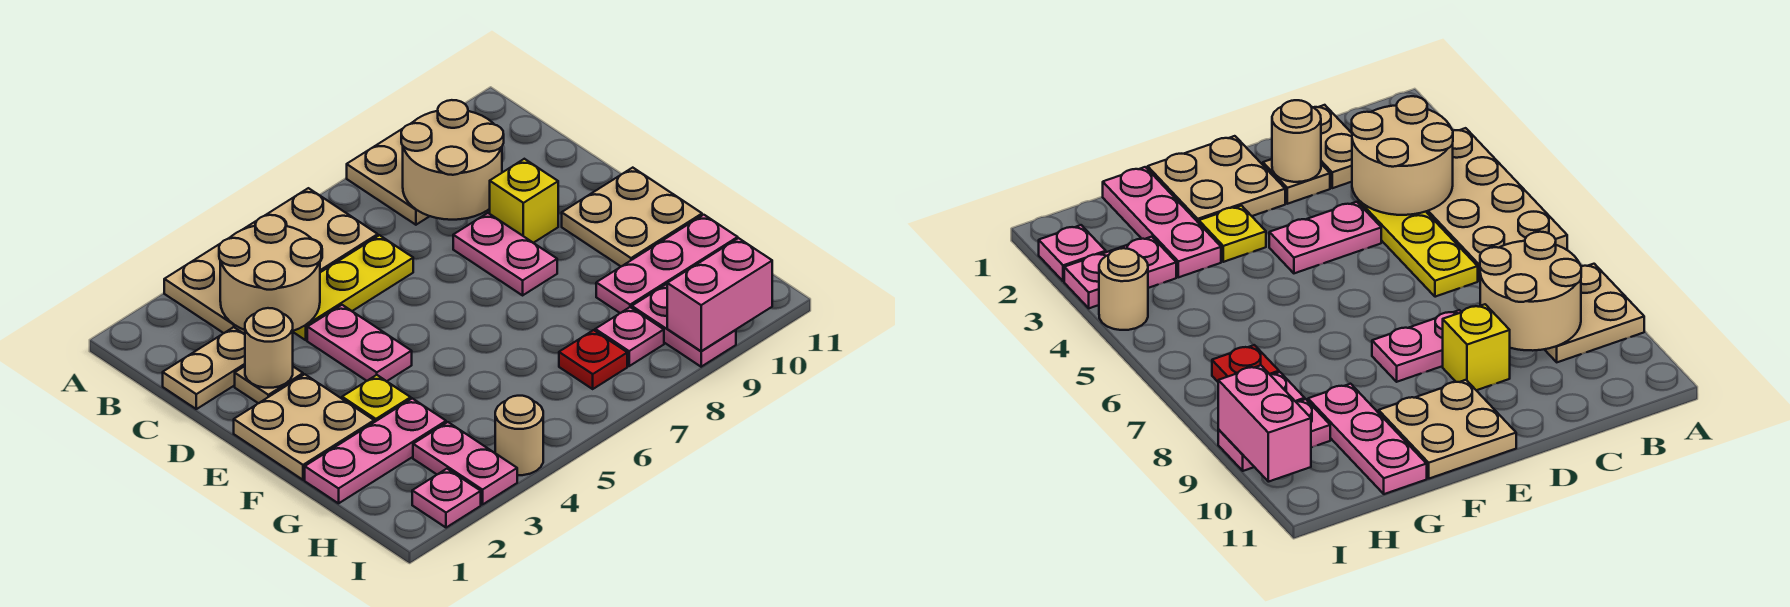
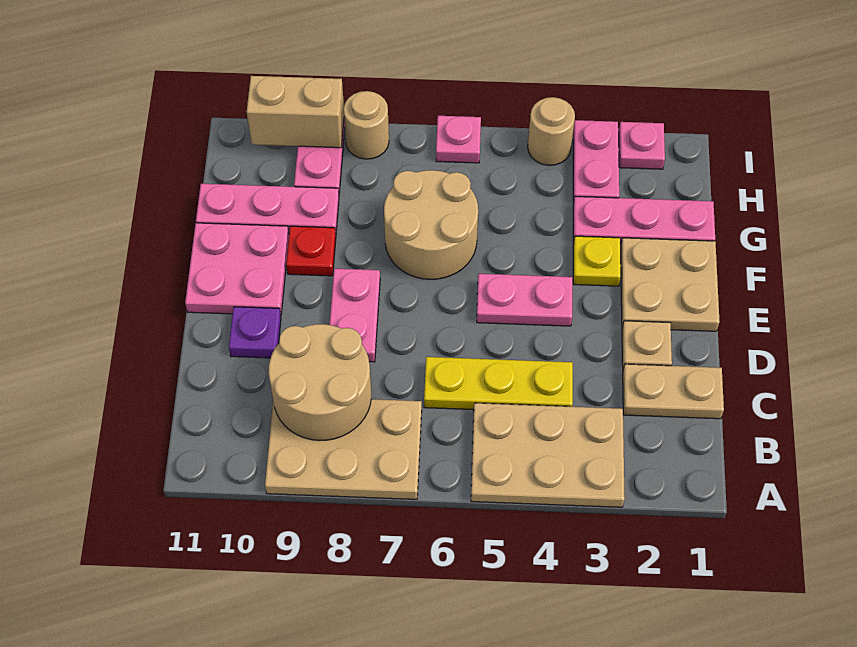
tan 2x4 plate [164,188,378,334] -> tan 2x3 plate [471,403,625,507]
tan 2x2 plate [347,129,429,225] -> tan 2x3 plate [265,399,422,499]
tan 2x2 round brick [219,215,321,331] -> tan 2x2 round brick moved to [384,170,478,279]
tan 1x1 round brick [245,308,293,388] -> tan 1x1 round brick moved to [344,91,389,159]
pink 1x2 plate [307,305,412,381] -> pink 1x2 plate turned to [477,274,572,326]
yellow 1x1 brick [489,159,558,243] -> none
none -> purple 1x1 plate [229,307,281,358]
tan 2x2 plate [562,168,702,266] -> pink 2x2 plate [185,223,289,314]
red 1x1 plate [559,330,627,389] -> red 1x1 plate moved to [286,226,336,276]
pink 1x1 plate [595,307,664,366] -> pink 1x1 plate moved to [436,116,481,163]
pink 1x2 brick [667,238,772,351] -> tan 1x2 brick [247,76,344,148]

